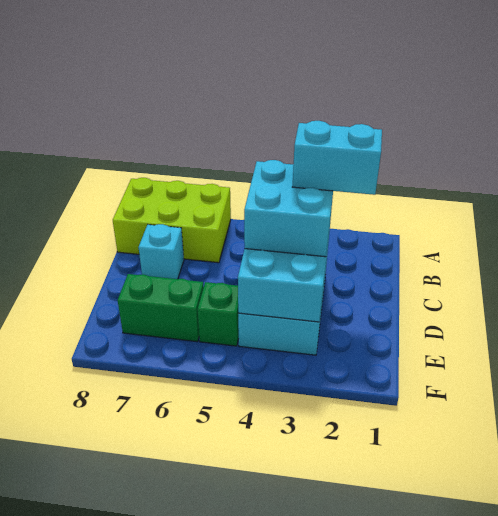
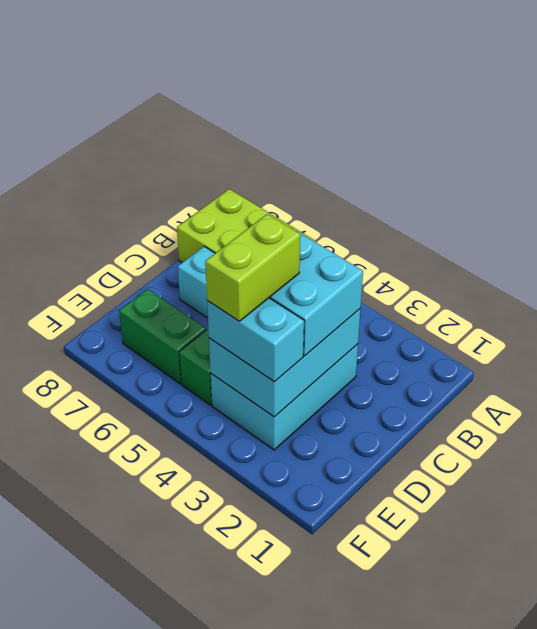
cyan 1x2 brick [293,121,382,195] -> cyan 1x2 brick moved to [207,298,304,382]
none -> lime 1x2 brick [205,214,300,321]

